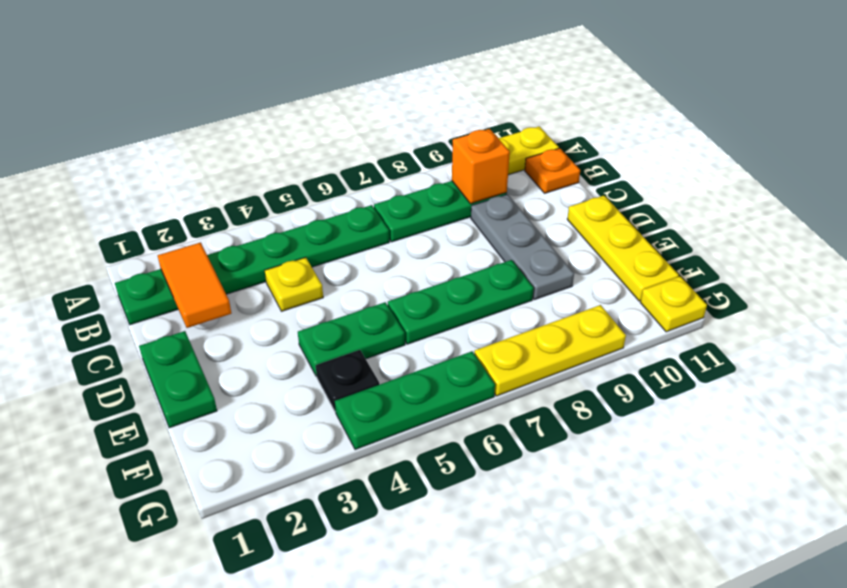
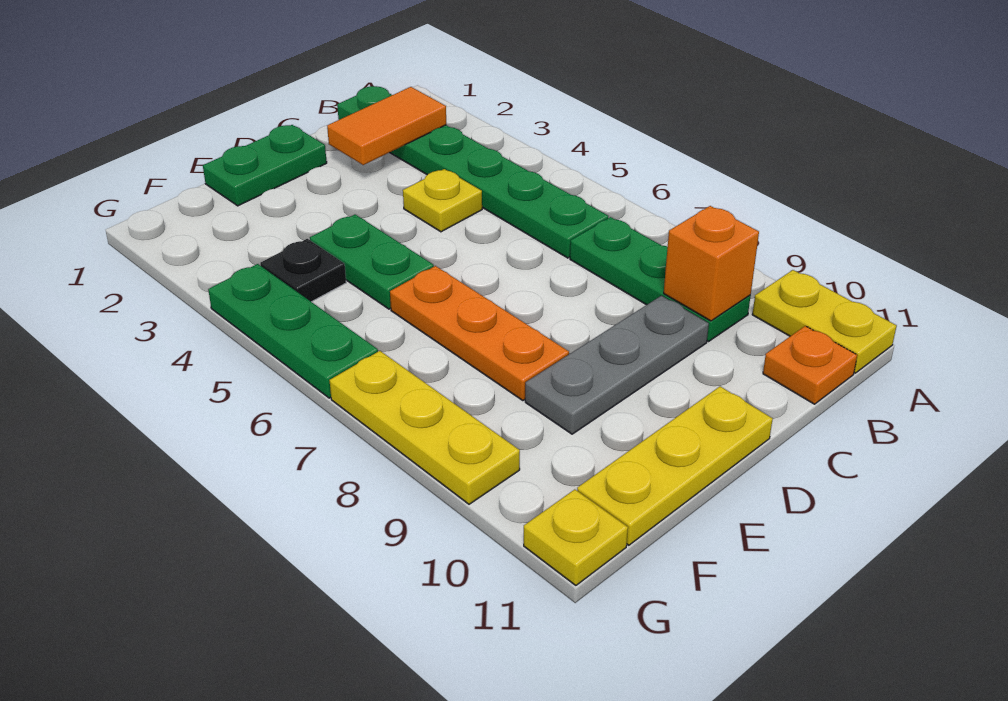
green 1x3 plate [388,260,534,344] -> orange 1x3 plate [390,266,569,401]

